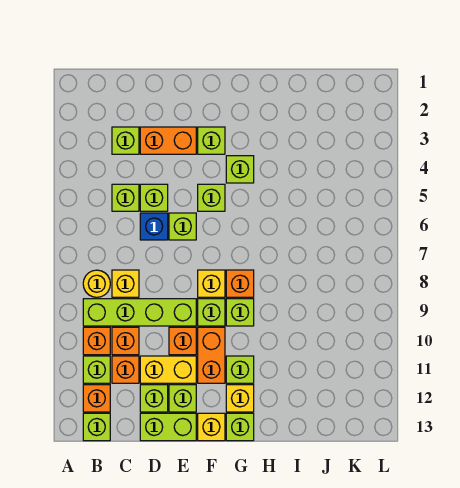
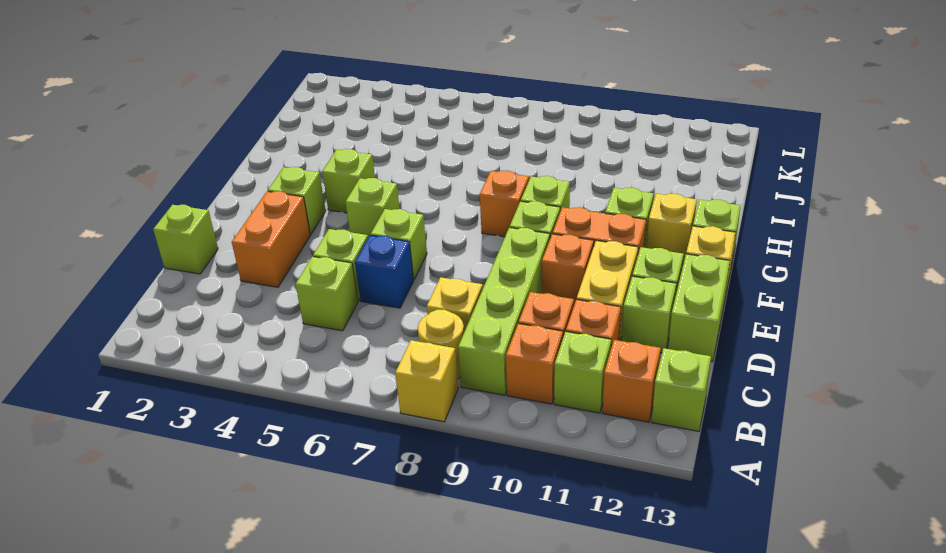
lime 1x1 brick [112,127,139,154] -> lime 1x1 brick moved to [153,205,218,274]
yellow 1x1 brick [198,270,225,297] -> yellow 1x1 brick moved to [395,340,458,422]

